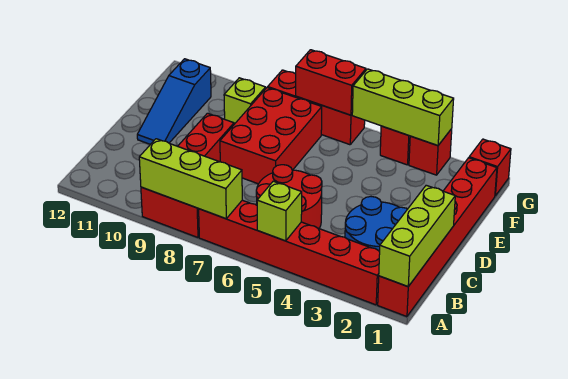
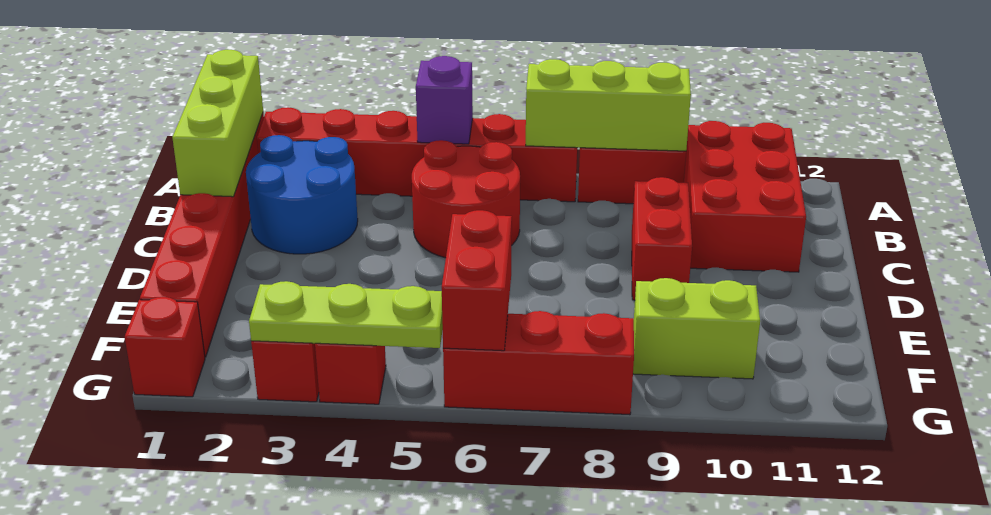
lime 1x1 brick [257,181,302,241] -> purple 1x1 brick [416,56,473,144]
red 2x3 brick [220,87,322,184] -> red 2x3 brick moved to [684,121,806,272]
blue 1x3 slope [137,59,211,144] -> none
lime 1x1 brick [224,78,266,124] -> lime 1x2 brick [633,278,760,379]
lime 1x3 brick [352,69,454,146] -> lime 1x3 plate [249,281,443,348]
red 1x2 brick [296,50,366,115] -> red 1x2 brick turned to [442,210,512,351]

